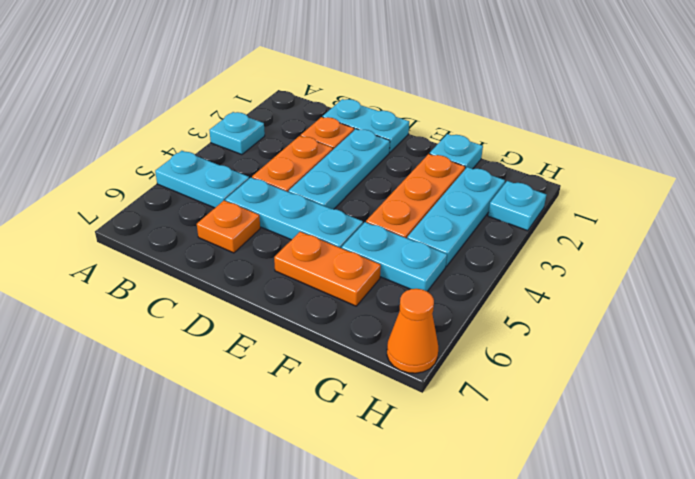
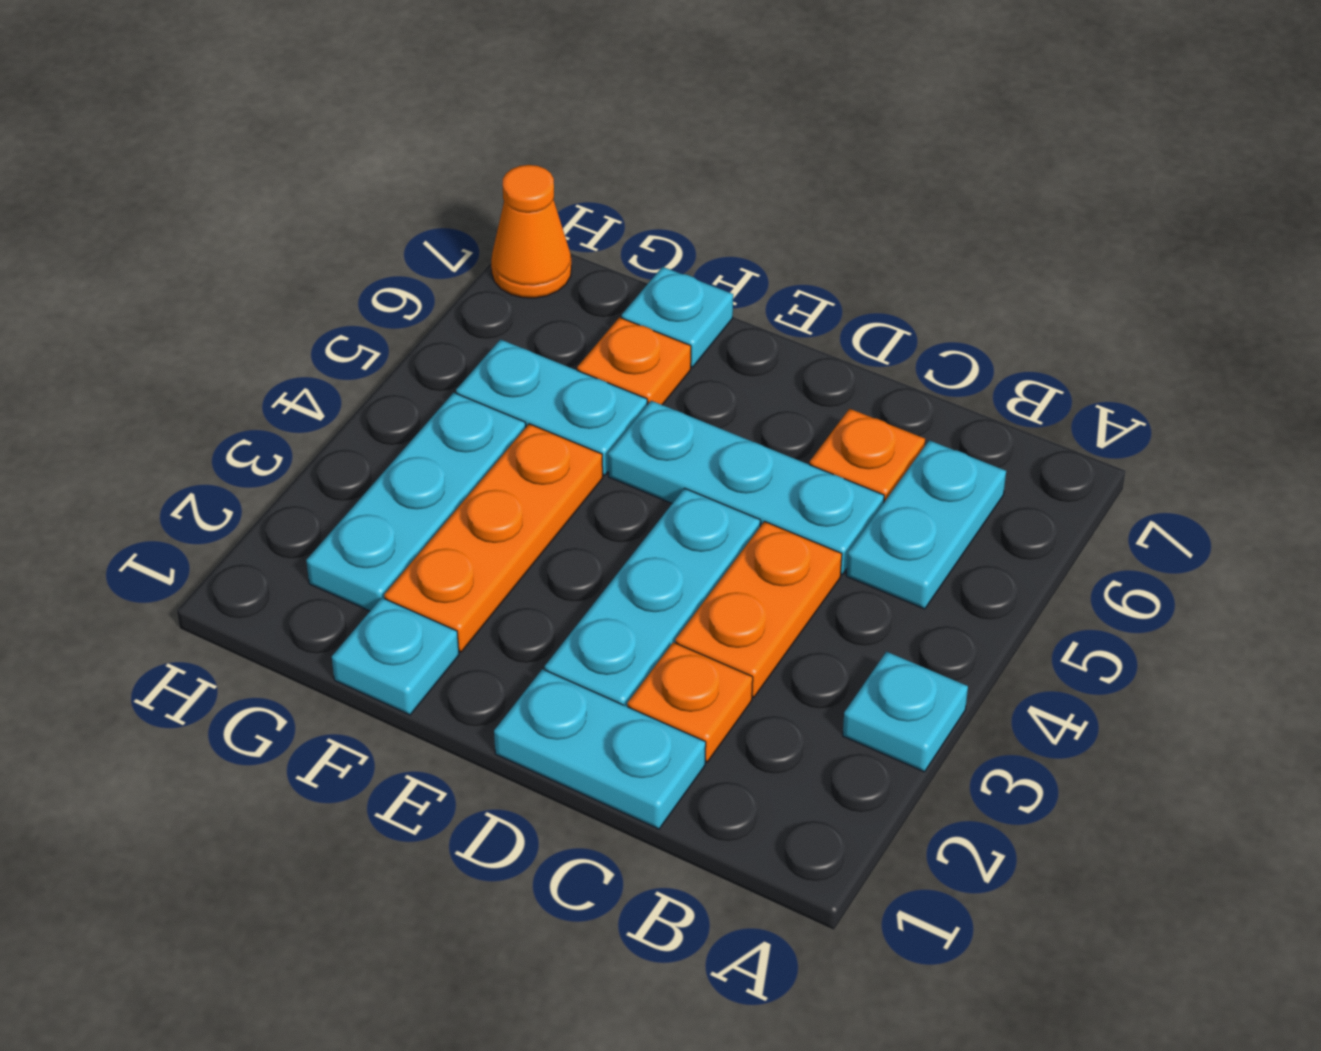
cyan 1x2 plate [155,151,249,208] -> cyan 1x2 plate turned to [846,440,1006,609]
orange 1x2 plate [274,232,381,306] -> orange 1x1 plate [577,317,691,405]
cyan 1x1 plate [488,181,546,231] -> cyan 1x1 plate moved to [622,267,733,367]

